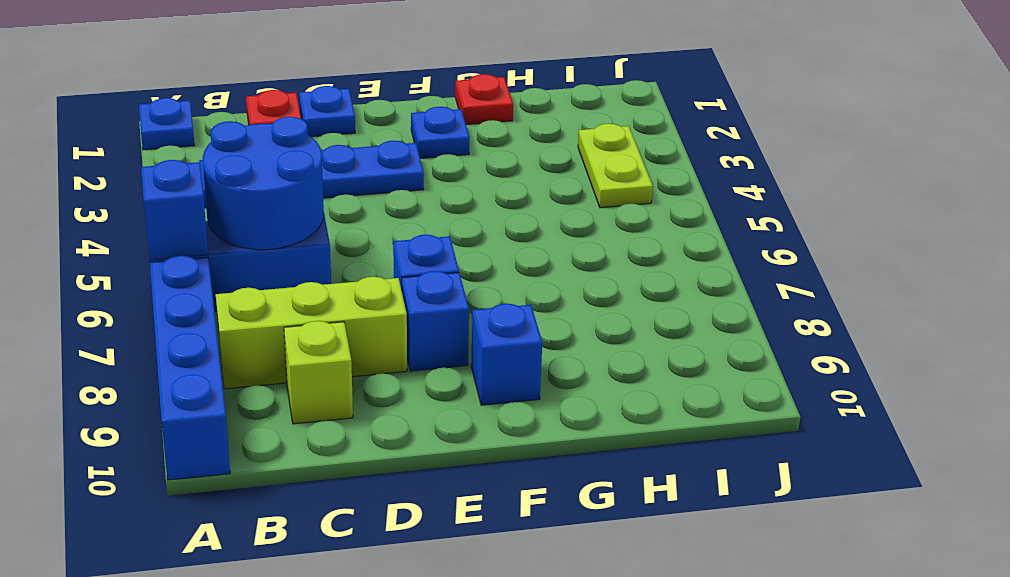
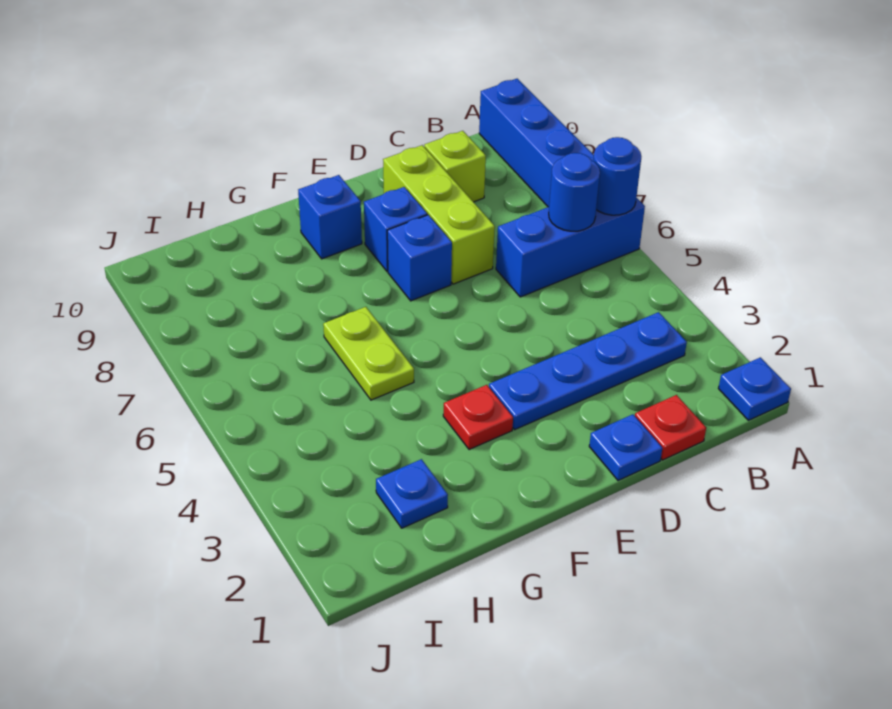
blue 1x1 brick [141,160,208,260] -> blue 1x1 round brick [593,137,641,215]
blue 2x2 round brick [203,117,324,250] -> blue 1x1 round brick [549,153,600,231]
lime 1x3 brick [216,277,407,389] -> lime 1x3 brick turned to [383,145,495,284]
blue 1x1 plate [411,107,469,159] -> blue 1x1 plate moved to [376,459,448,528]
red 1x1 plate [455,74,513,125] -> red 1x1 plate moved to [443,385,513,450]
lime 1x2 plate [578,124,653,208] -> lime 1x2 plate moved to [323,307,414,400]

